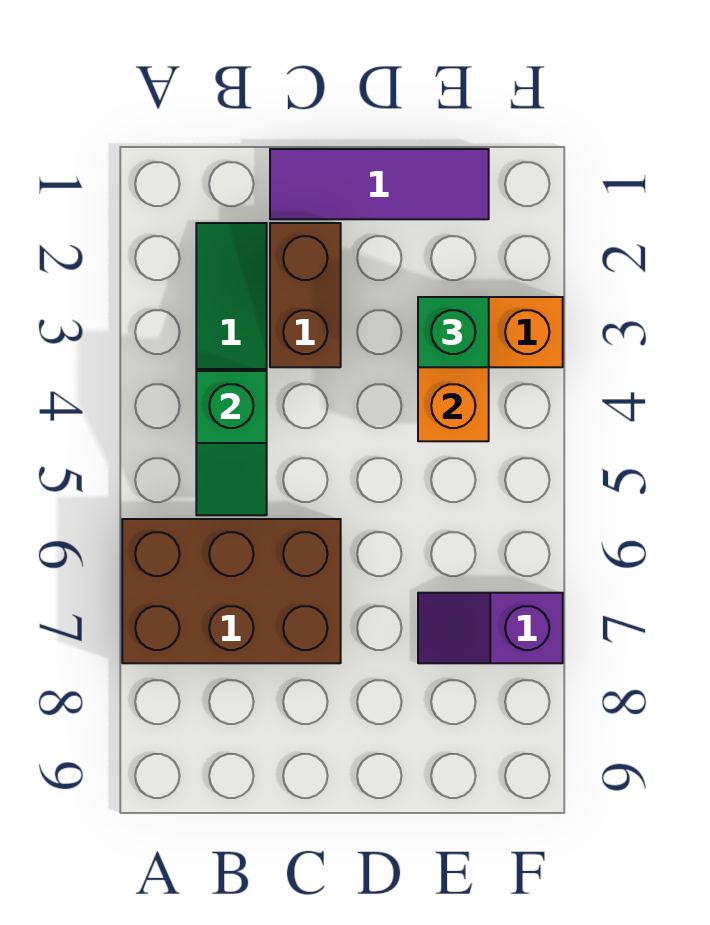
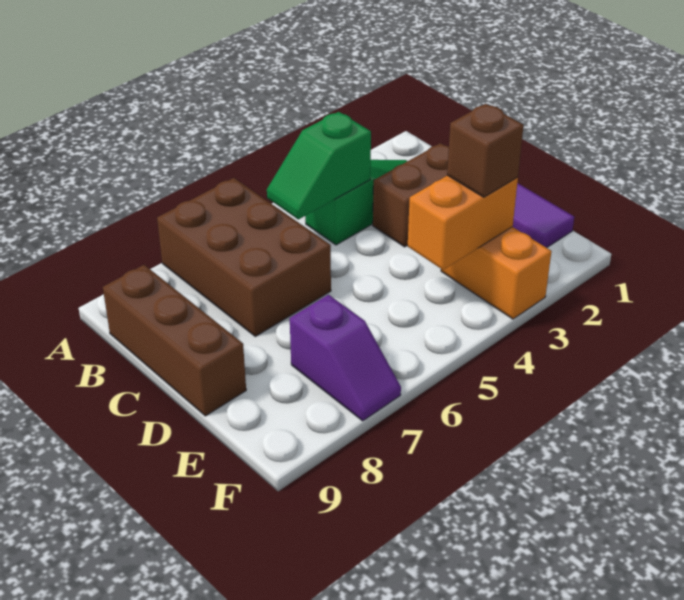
none -> brown 1x3 brick [103,265,246,416]
green 1x1 brick [418,297,489,367] -> brown 1x1 brick [447,104,524,197]
purple 1x2 slope [418,593,563,663] -> purple 1x2 slope turned to [290,295,401,421]

